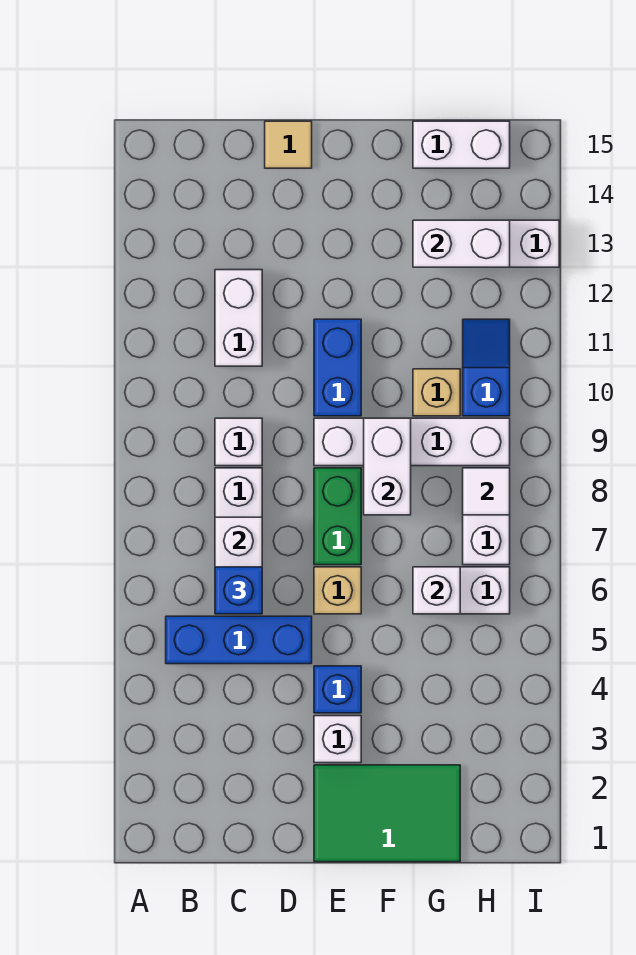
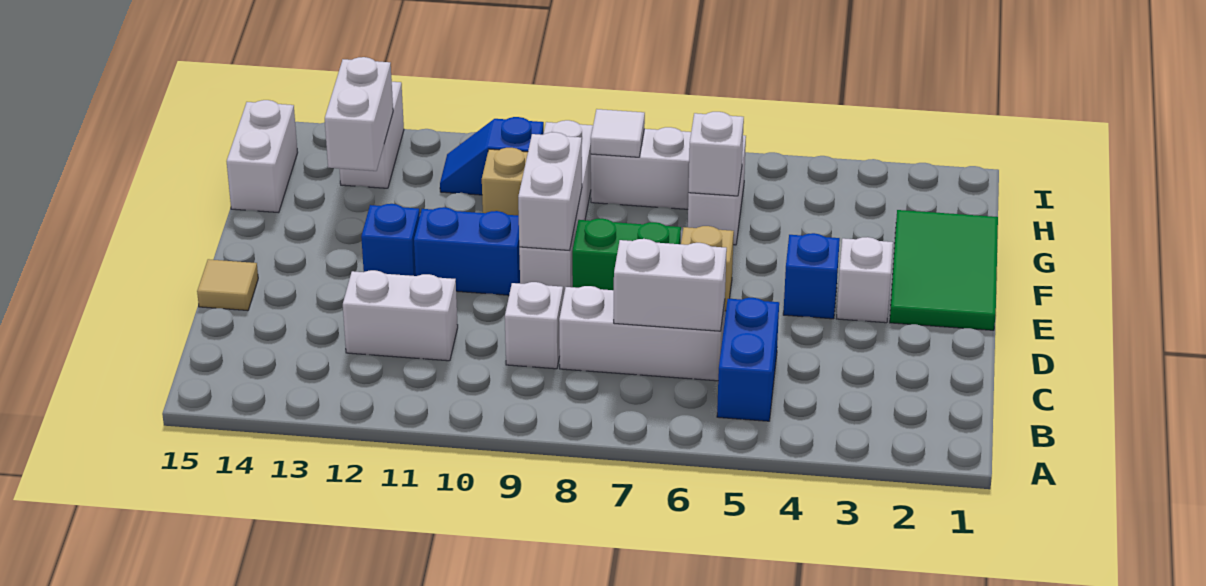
blue 1x3 brick [166,616,312,664] -> blue 1x2 brick [717,298,779,421]
blue 1x1 brick [215,567,262,614] -> blue 1x1 brick moved to [361,204,420,276]
white 1x2 brick [364,418,411,515] -> white 1x2 brick turned to [518,132,582,250]

